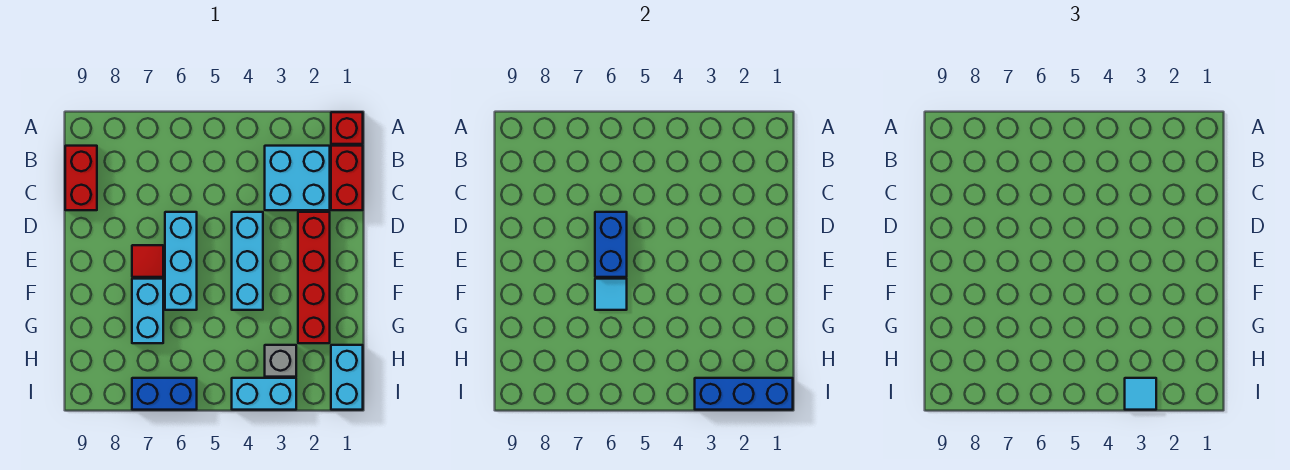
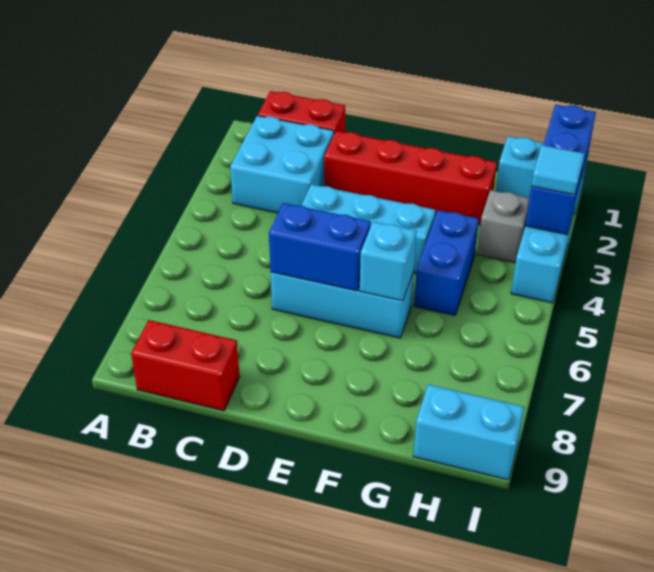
red 1x1 brick [331,112,363,144] -> none
red 1x1 tile [132,245,163,277] -> none
cyan 1x1 tile [595,279,627,310] -> cyan 1x1 brick [360,222,417,301]
cyan 1x2 brick [132,279,163,343] -> cyan 1x2 brick moved to [413,385,524,480]
blue 1x2 brick [132,378,197,410] -> blue 1x2 brick moved to [414,210,479,315]

